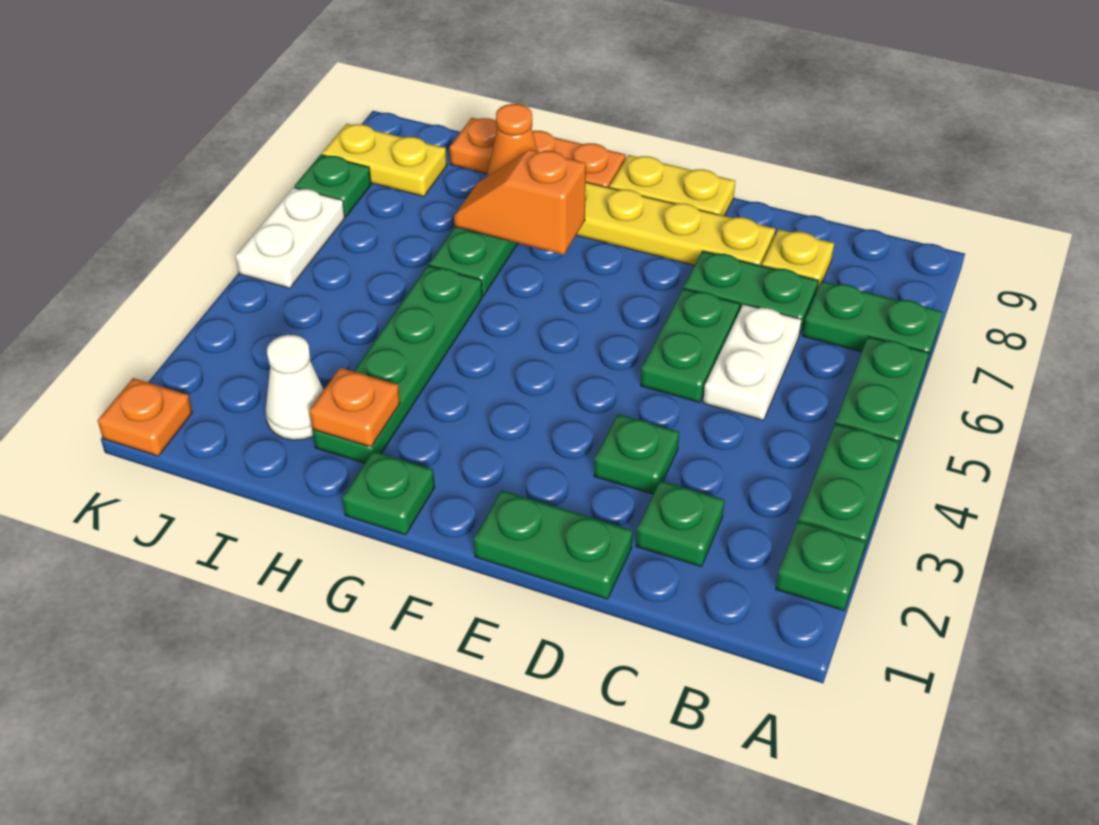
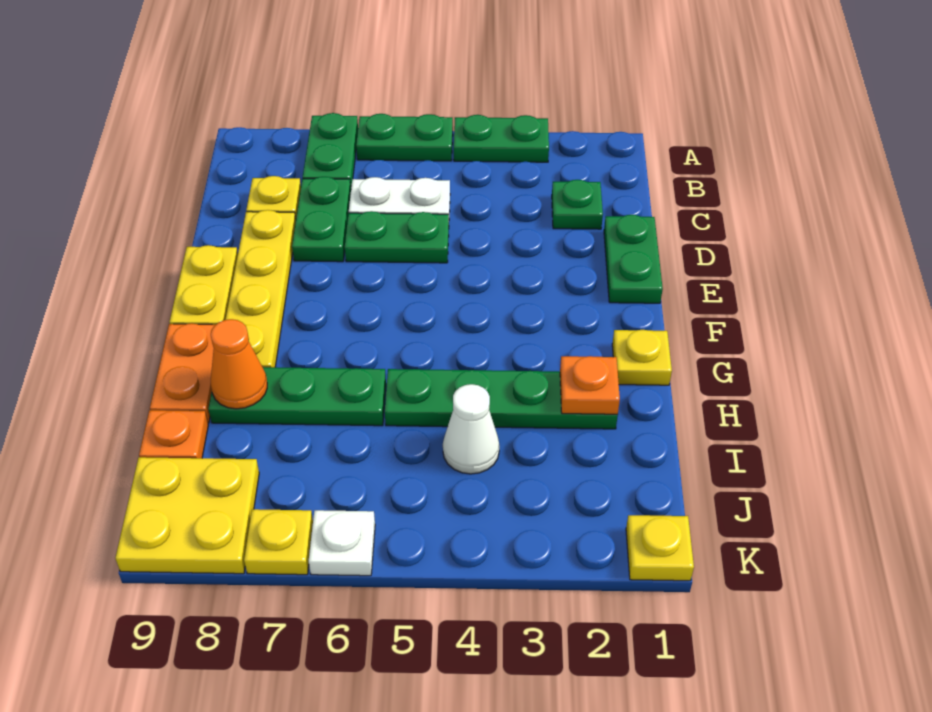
green 1x1 plate [776,521,866,610] -> none
green 1x1 plate [594,414,679,494] -> none
green 1x1 plate [342,451,435,535] -> yellow 1x1 plate [612,330,672,385]
orange 1x2 slope [454,149,586,255] -> none
white 1x1 cone [266,335,324,440] -> white 1x1 cone moved to [443,384,499,474]
yellow 1x2 plate [322,124,447,196] -> yellow 2x2 plate [115,457,259,574]
orange 1x1 plate [98,378,192,456] -> yellow 1x1 plate [626,515,694,581]
white 1x2 plate [236,187,345,288] -> white 1x1 plate [309,510,375,576]
green 1x1 plate [294,155,371,216] -> yellow 1x1 plate [244,509,313,575]

